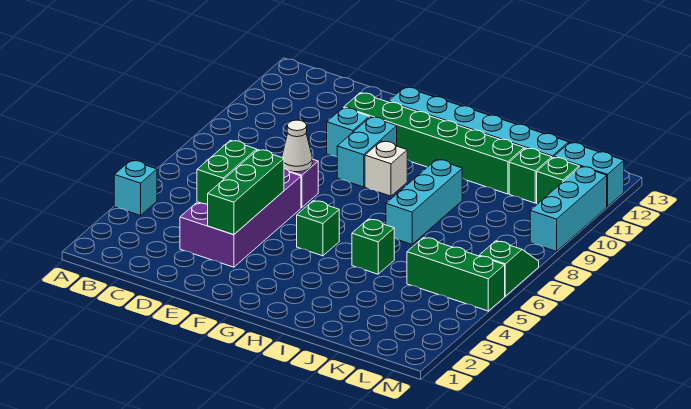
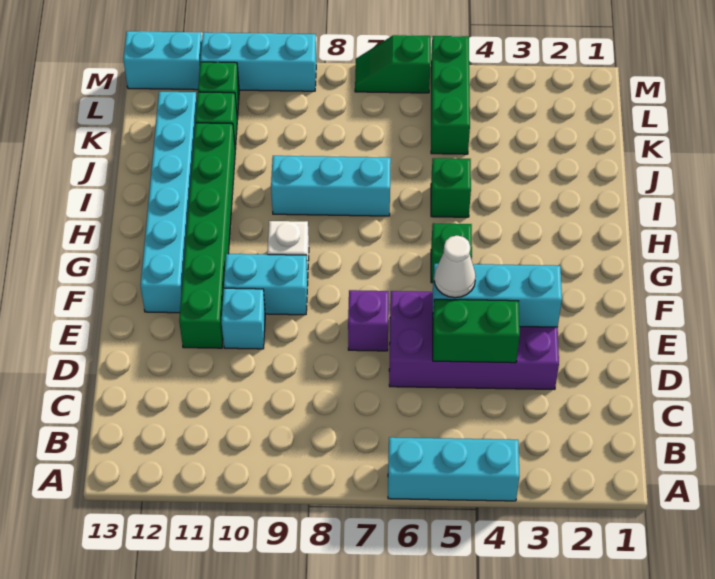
cyan 1x1 brick [114,160,157,215] -> cyan 1x3 brick [388,437,519,501]
green 1x3 brick [208,150,284,235] -> cyan 1x3 brick [433,264,562,327]
white 1x1 cone [282,120,312,172] -> white 1x1 cone moved to [434,236,476,298]
cyan 1x2 brick [554,142,624,207] -> cyan 1x2 brick turned to [123,31,202,90]

